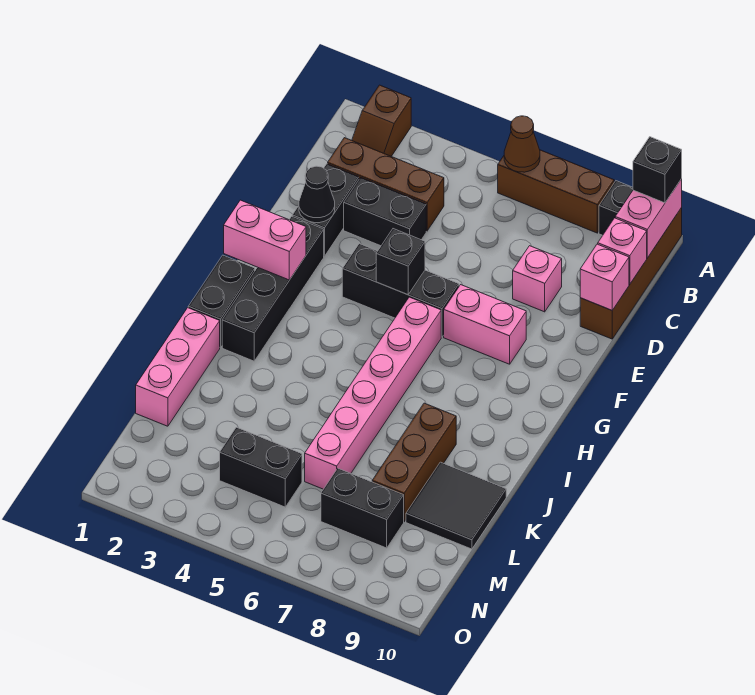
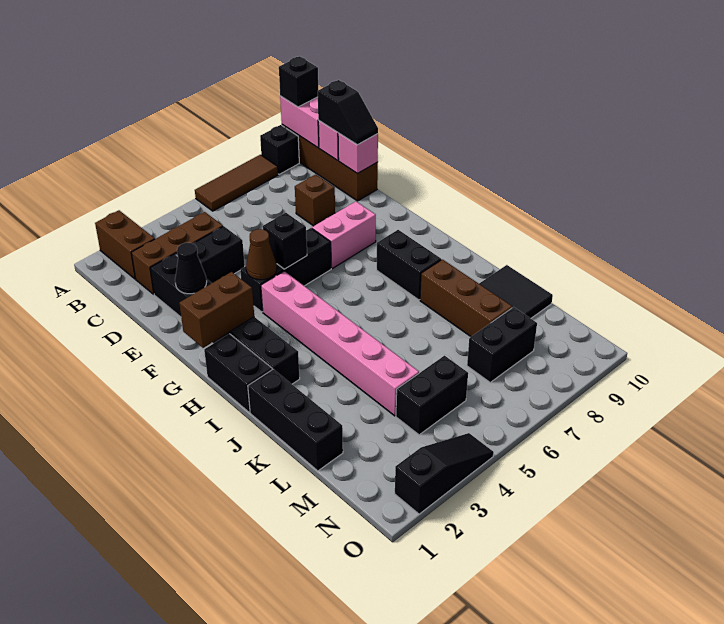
brown 1x2 slope [352,85,411,156] -> brown 1x2 brick [95,210,155,279]
brown 1x3 brick [498,150,614,233] -> brown 1x3 tile [195,155,278,211]
brown 1x1 cone [504,116,540,172] -> brown 1x1 cone moved to [246,229,277,280]
none -> black 1x2 slope [318,80,378,145]
pink 1x1 brick [513,246,562,312] -> brown 1x1 brick [295,174,335,226]
pink 1x2 brick [224,200,306,280] -> brown 1x2 brick [180,272,254,348]
pink 1x6 brick [305,297,441,489] -> pink 1x6 brick moved to [261,271,419,416]
none -> black 1x2 brick [377,230,441,300]
pink 1x3 brick [136,308,220,426] -> black 1x3 brick [248,369,343,471]
none -> black 1x3 slope [395,433,494,514]

